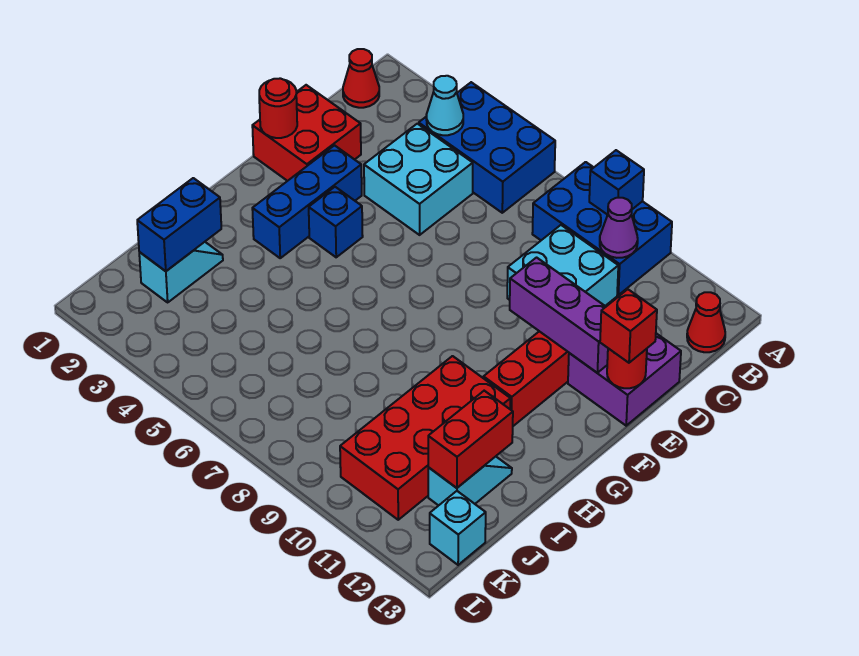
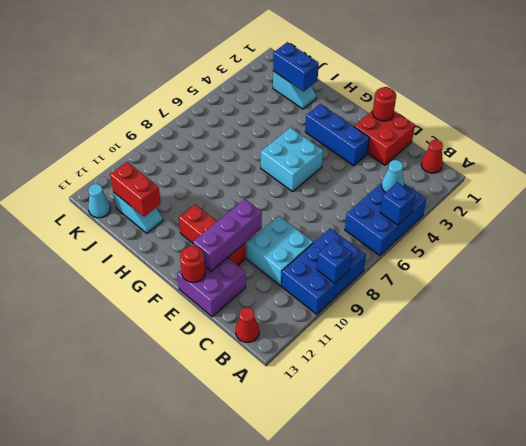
purple 1x1 cone [600,198,638,258] -> none
cyan 2x2 brick [364,124,473,235] -> cyan 2x2 brick moved to [261,128,323,192]
red 1x1 brick [600,289,657,363] -> none
blue 1x1 brick [309,187,363,257] -> blue 1x1 brick moved to [380,183,415,225]
red 2x4 brick [340,356,510,520] -> none
cyan 1x1 brick [430,491,486,565] -> cyan 1x1 cone [88,184,111,218]

